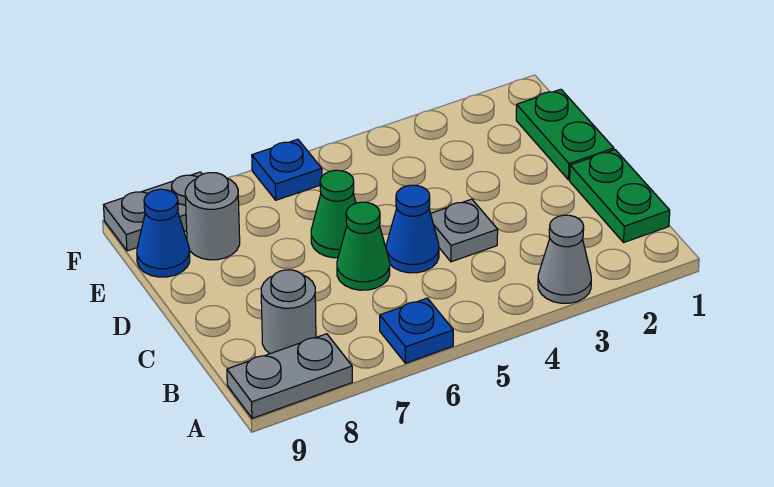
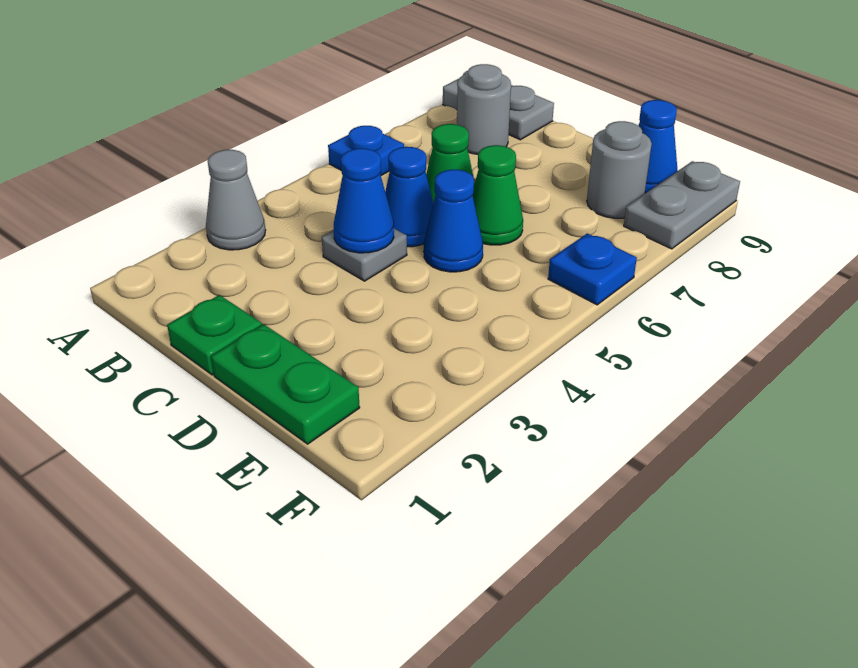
grey 1x2 plate [227,334,352,418] -> grey 1x2 plate turned to [443,71,554,140]
green 1x2 plate [570,150,670,242] -> green 1x1 plate [167,295,262,375]
none -> blue 1x1 cone [334,148,394,253]
none -> blue 1x1 cone [424,170,483,272]

